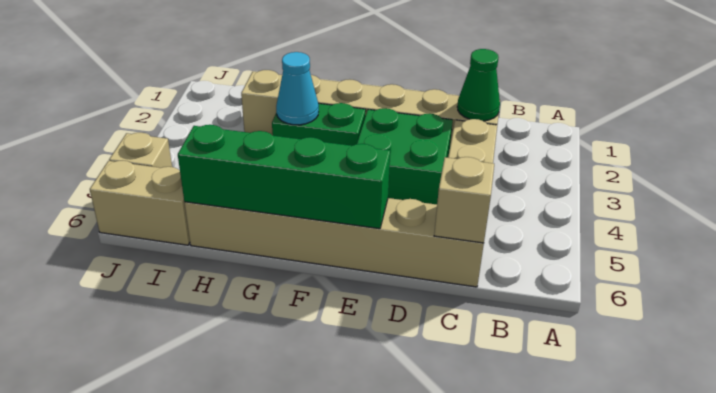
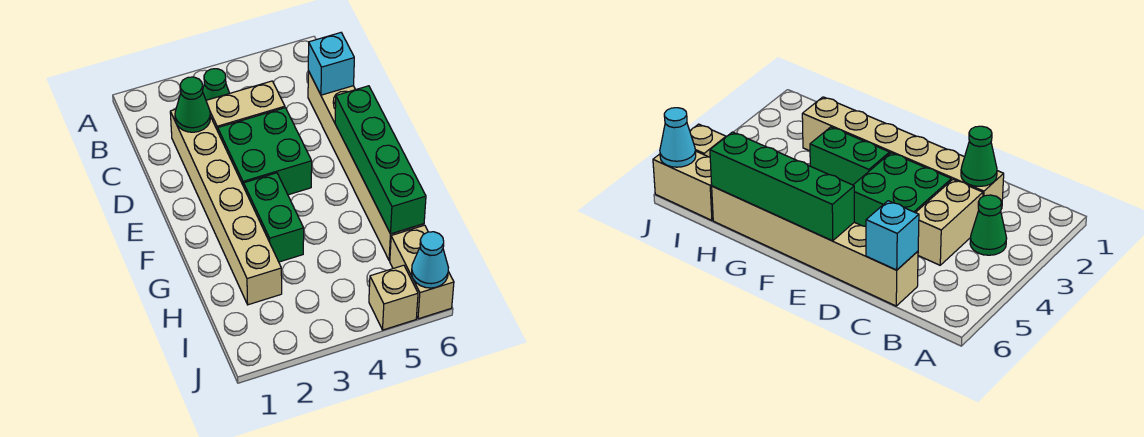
none -> green 1x1 cone [203,69,229,100]
tan 1x1 brick [434,157,494,243] -> cyan 1x1 brick [308,33,354,95]
cyan 1x1 cone [276,52,319,125] -> cyan 1x1 cone moved to [411,232,448,288]

